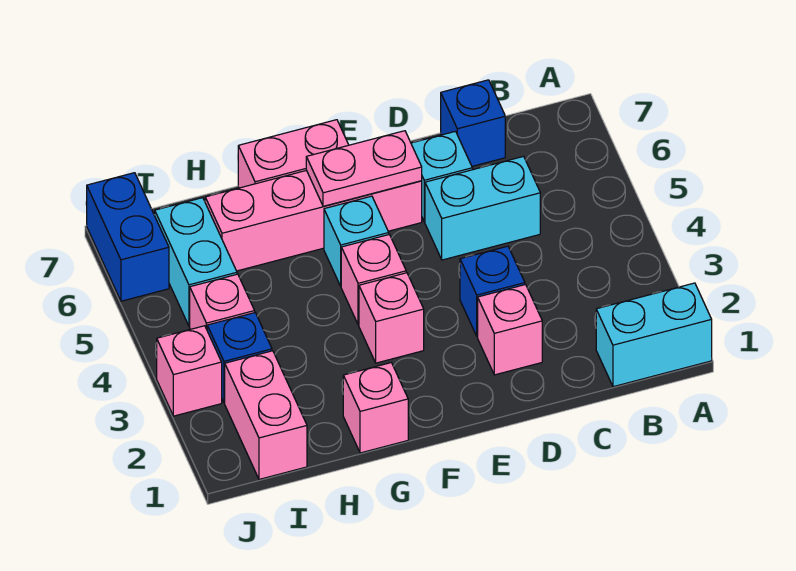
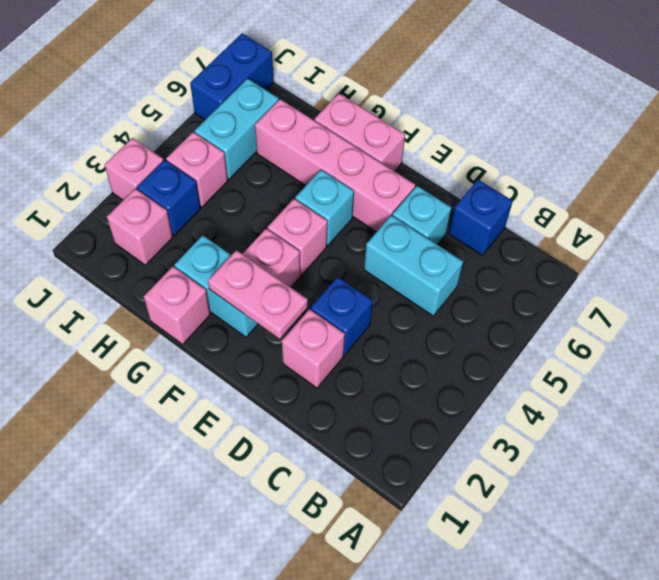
cyan 1x2 brick [596,283,712,387] -> cyan 1x2 brick moved to [174,235,258,337]
pink 1x2 plate [306,131,422,206] -> pink 1x2 plate moved to [208,250,308,339]
pink 1x2 brick [225,351,307,479] -> pink 1x1 brick [107,189,173,265]

